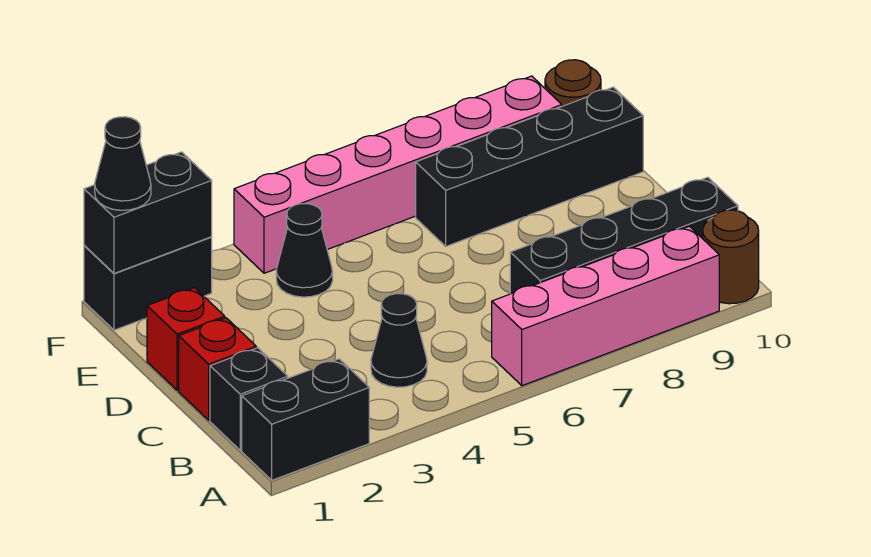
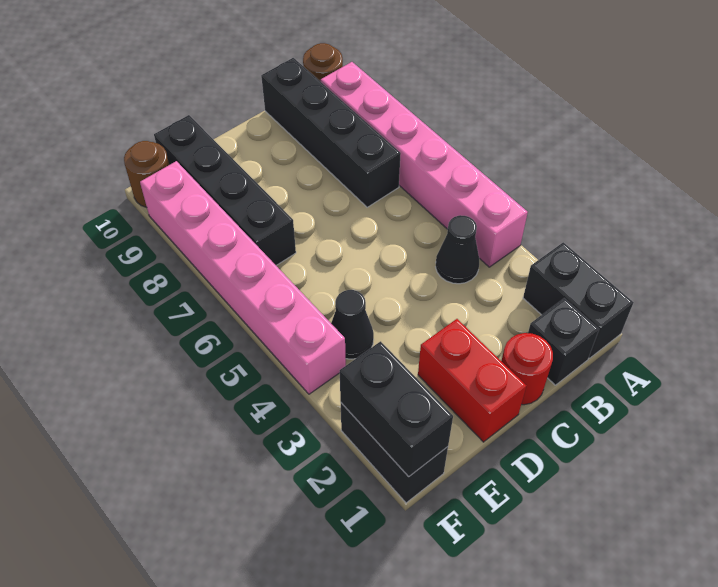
pink 1x4 brick [492,226,719,386] -> pink 1x6 brick [321,62,528,267]
red 1x1 brick [179,318,256,420] -> red 1x1 round brick [501,333,553,405]
red 1x1 brick [147,288,225,390] -> red 1x2 brick [418,319,527,442]
black 1x1 cone [95,117,151,210] -> none

